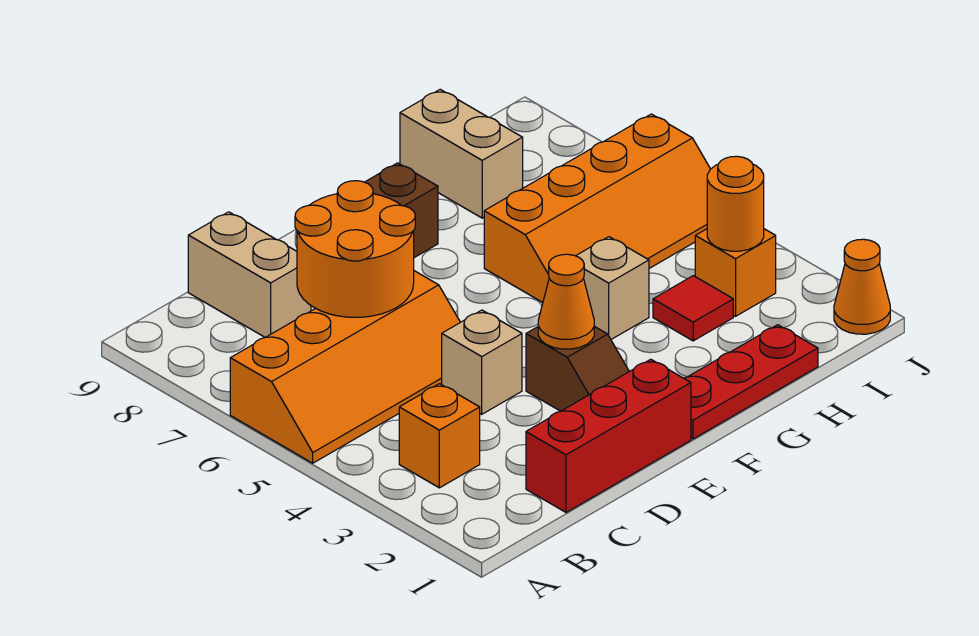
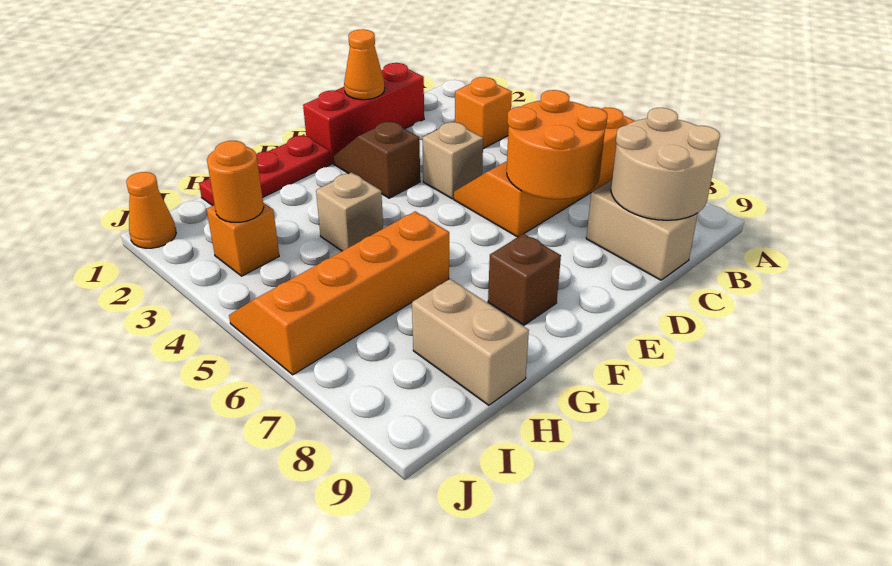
none -> tan 2x2 round brick [611,108,720,220]
orange 1x1 cone [538,254,594,349] -> orange 1x1 cone moved to [344,29,385,100]
red 1x1 tile [653,276,733,341] -> none

